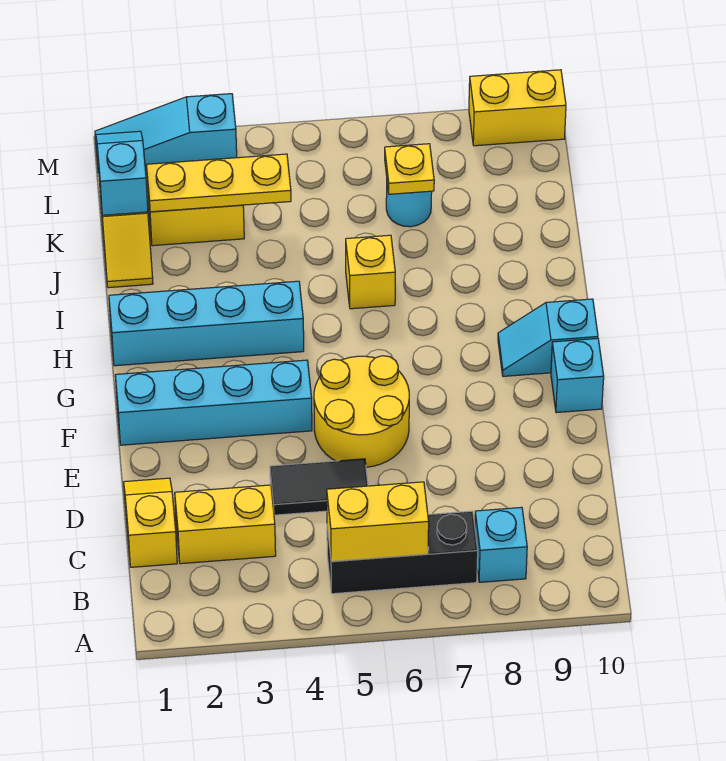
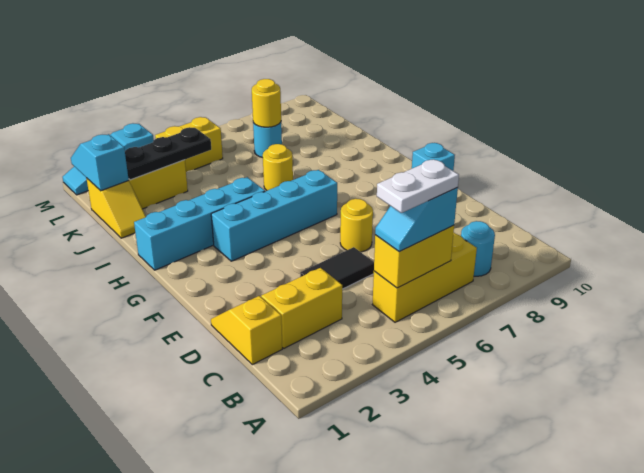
black 1x3 brick [327,511,478,594] -> yellow 1x3 brick [372,233,477,322]
none -> white 1x2 plate [377,159,459,213]
cyan 1x1 brick [475,507,527,582] -> cyan 1x1 round brick [461,221,495,276]
yellow 2x2 round brick [314,356,409,467] -> yellow 1x1 round brick [340,199,373,252]
cyan 1x4 brick [115,360,312,445] -> cyan 1x4 brick moved to [211,170,337,261]
cyan 1x2 slope [498,299,598,376] -> cyan 1x2 slope moved to [375,187,458,252]
yellow 1x1 brick [346,235,395,309] -> yellow 1x1 round brick [263,144,293,191]
yellow 1x3 plate [146,154,291,212] -> black 1x3 plate [125,127,211,180]
yellow 1x1 plate [385,144,434,194] -> yellow 1x1 round brick [252,79,281,127]
yellow 1x2 brick [469,70,566,146] -> yellow 1x2 brick moved to [155,117,223,172]

